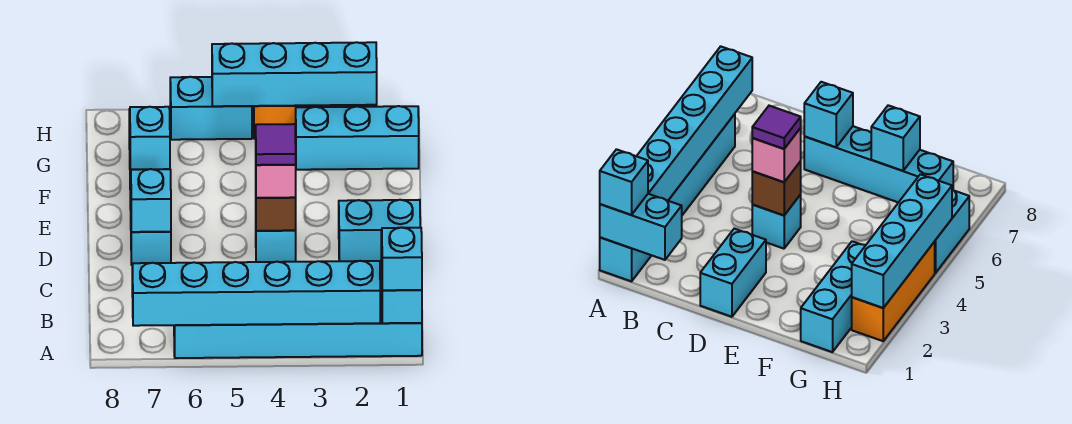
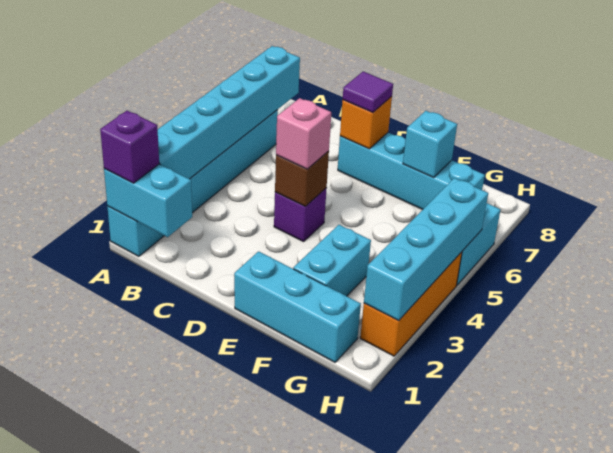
cyan 1x1 brick [382,227,422,290] -> purple 1x1 brick [100,111,159,183]
cyan 1x2 brick [339,200,420,263] -> cyan 1x2 brick moved to [293,225,371,296]
cyan 1x1 brick [256,230,296,262] -> purple 1x1 brick [274,188,327,242]
purple 1x1 tile [256,124,296,165] -> purple 1x1 tile moved to [343,71,393,113]
cyan 1x1 brick [131,169,171,232] -> orange 1x1 brick [340,96,392,149]
cyan 1x3 brick [295,106,419,170] -> cyan 1x3 brick turned to [234,251,361,362]

